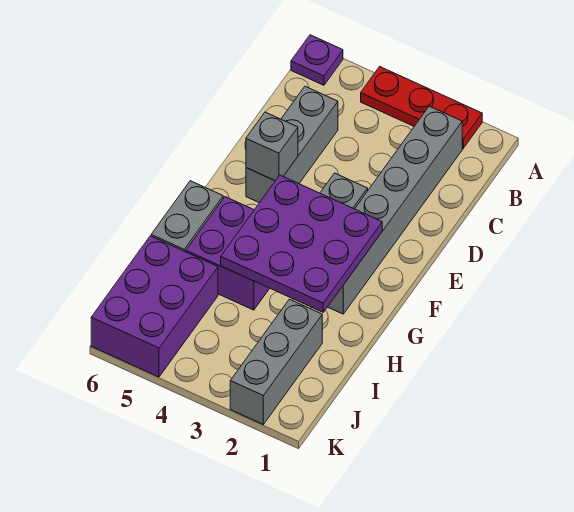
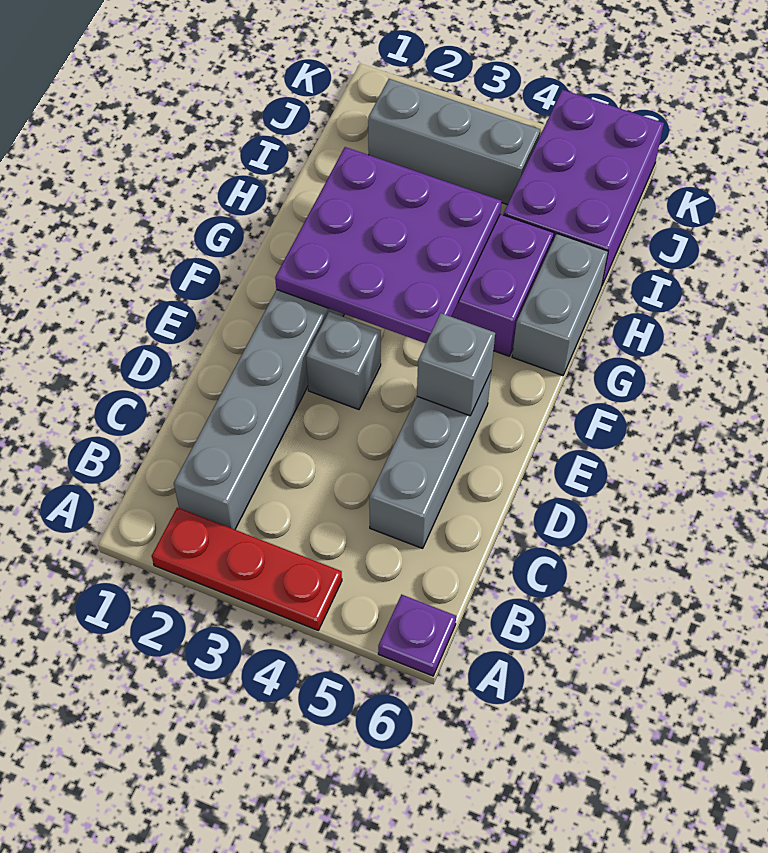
grey 1x3 brick [230,299,322,424] -> grey 1x3 brick turned to [368,79,540,205]

